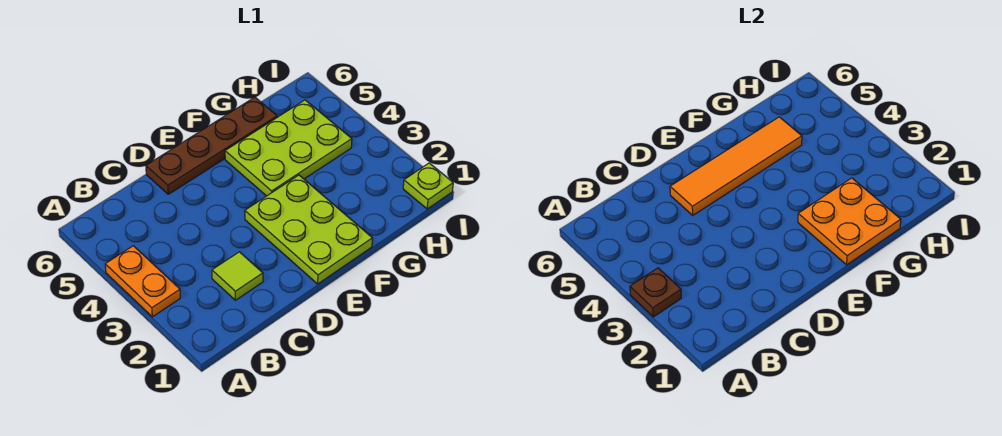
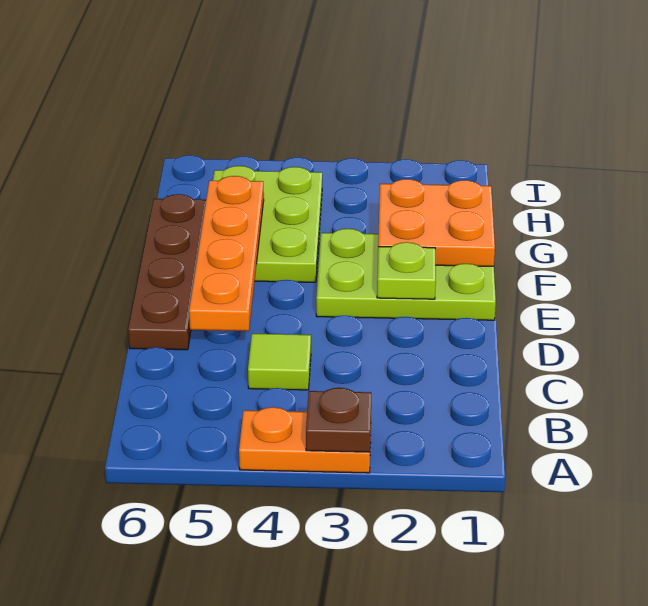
lime 1x1 tile [212,252,263,300] -> lime 1x1 tile moved to [248,334,311,390]
orange 1x4 tile [670,117,802,215] -> orange 1x4 plate [189,176,264,331]
lime 1x1 plate [403,163,453,209] -> lime 1x1 plate moved to [377,242,436,299]

